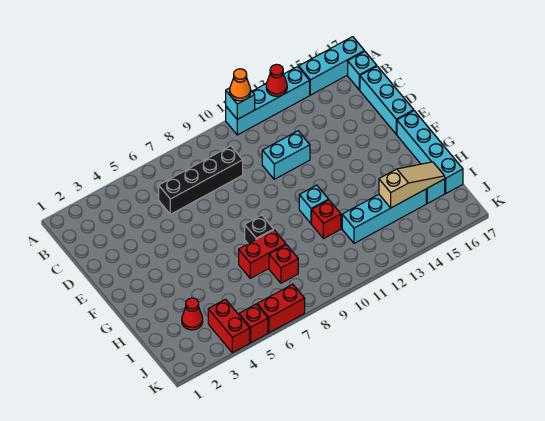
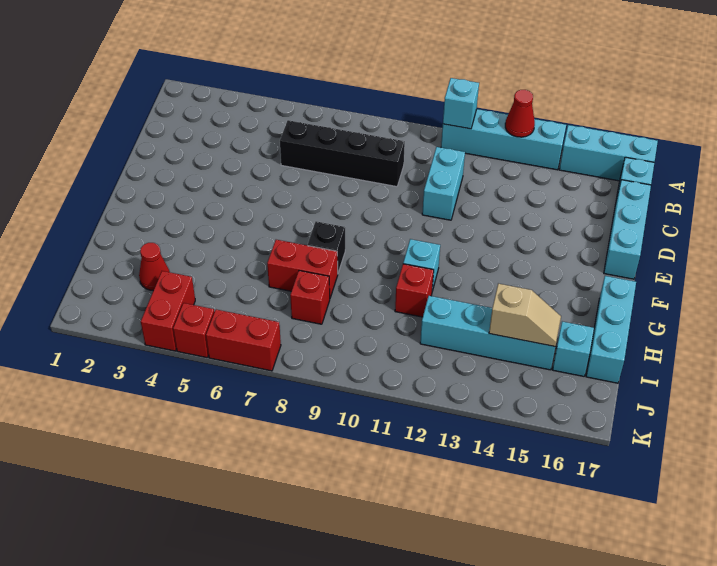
orange 1x1 cone [230,69,251,101] -> none
cyan 1x2 brick [262,131,310,179] -> cyan 1x2 brick turned to [422,147,465,220]
cyan 1x4 brick [397,111,463,193] -> cyan 1x3 brick [586,276,636,383]
tan 1x3 slope [379,162,445,208] -> tan 1x2 slope [489,284,561,346]

